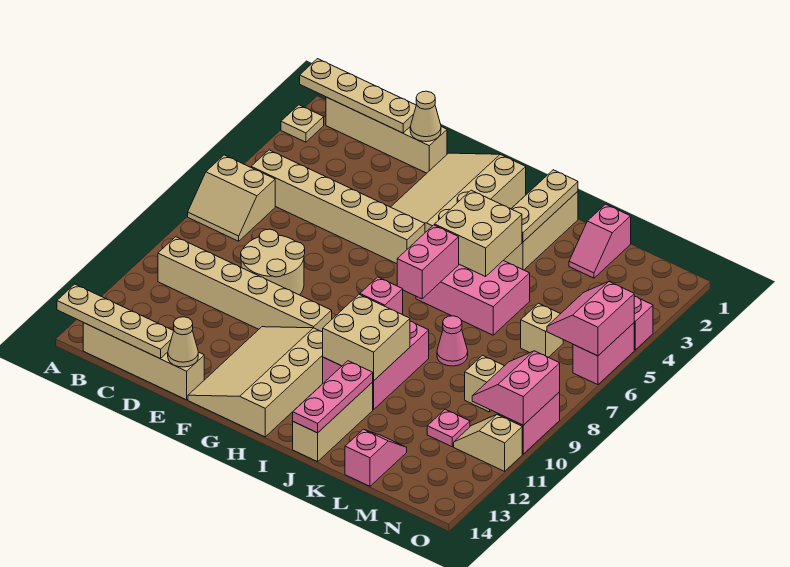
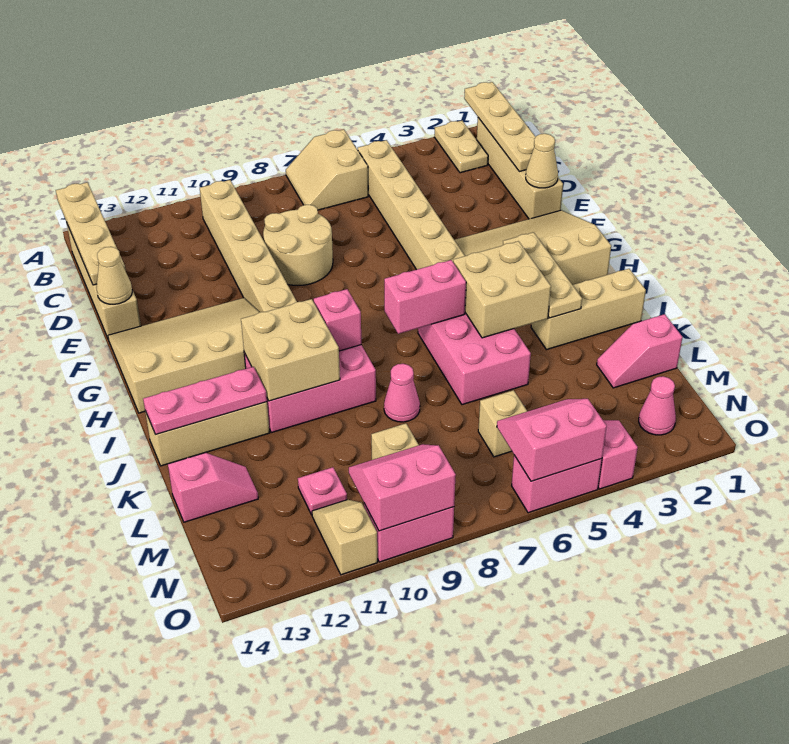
tan 1x1 plate [281,105,324,142] -> tan 1x2 plate [434,121,488,173]
tan 1x3 plate [511,170,578,242] -> tan 1x3 plate turned to [503,232,582,318]
none -> pink 1x1 cone [639,376,676,435]

